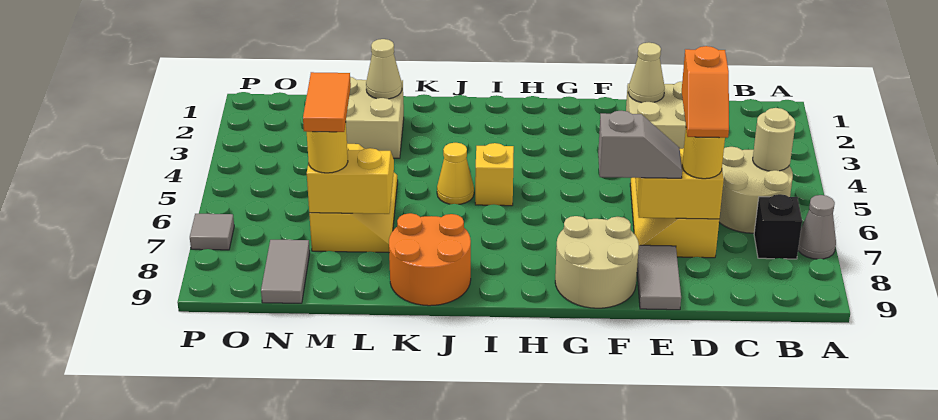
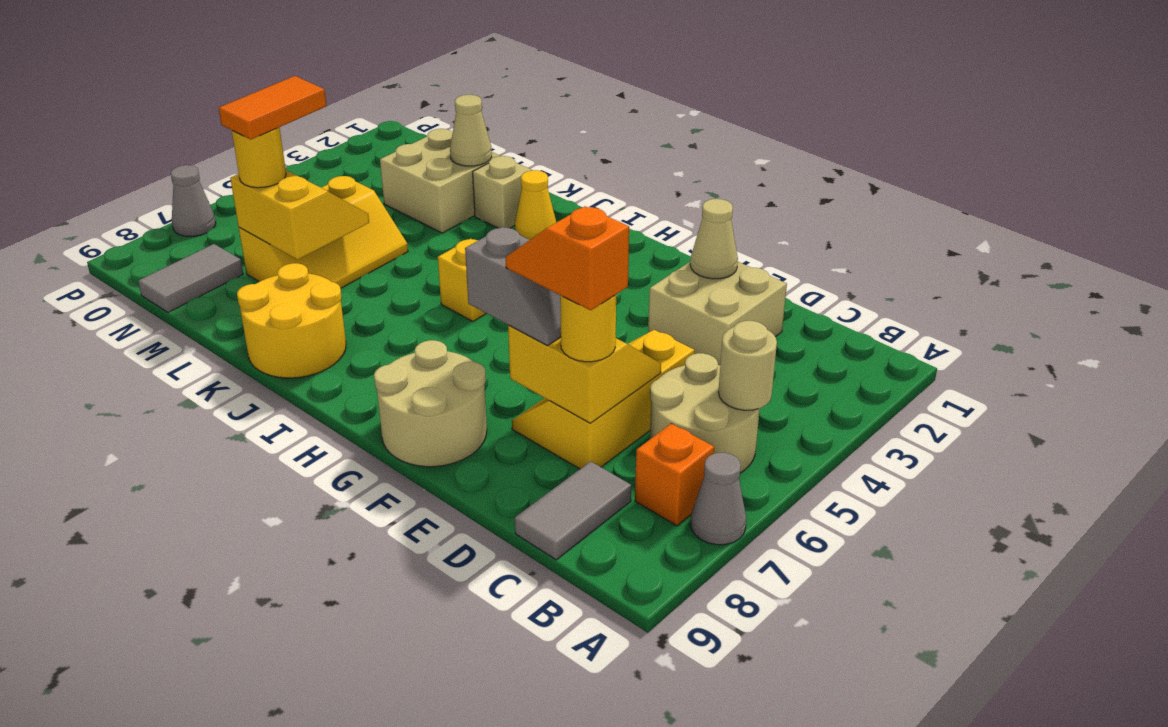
black 1x1 brick [754,194,802,259] -> orange 1x1 brick [635,424,714,526]
orange 1x2 slope [682,46,729,138] -> orange 1x2 slope turned to [505,206,629,310]
grey 1x2 tile [637,245,681,310] -> grey 1x2 tile moved to [515,461,631,560]
yellow 1x1 cone [437,143,474,204] -> yellow 1x1 cone moved to [515,170,556,240]
orange 2x2 round brick [389,213,471,306] -> yellow 2x2 round brick [237,263,346,378]
none -> tan 1x1 brick [473,156,532,228]
grey 1x1 tile [190,214,234,250] -> grey 1x1 cone [171,165,216,237]

